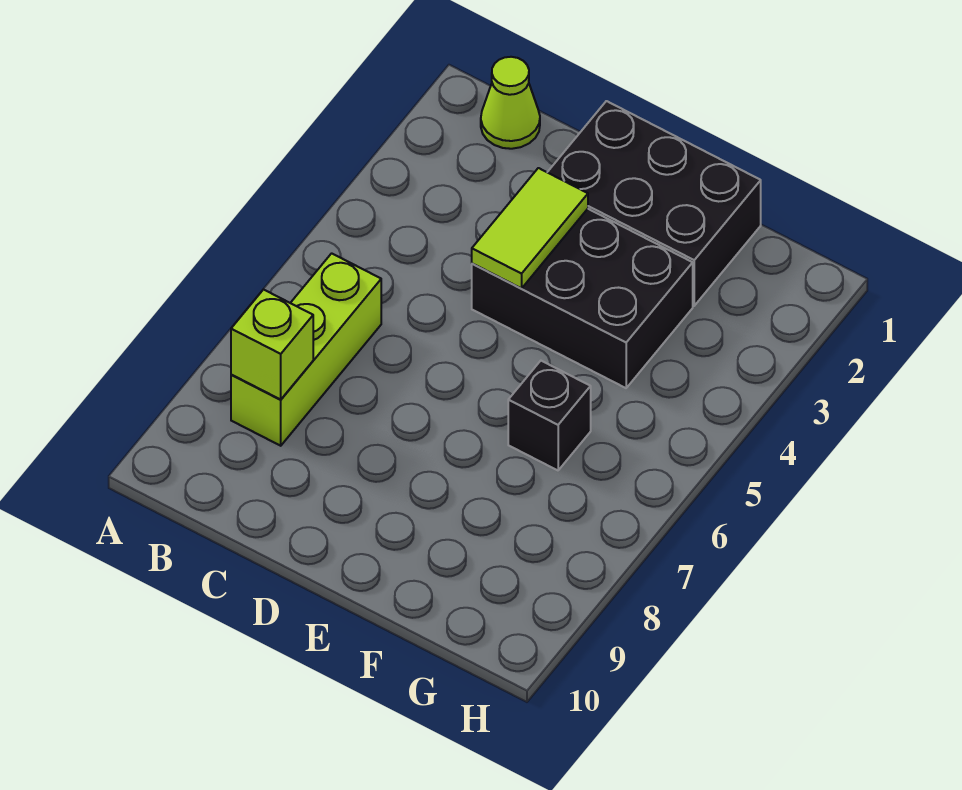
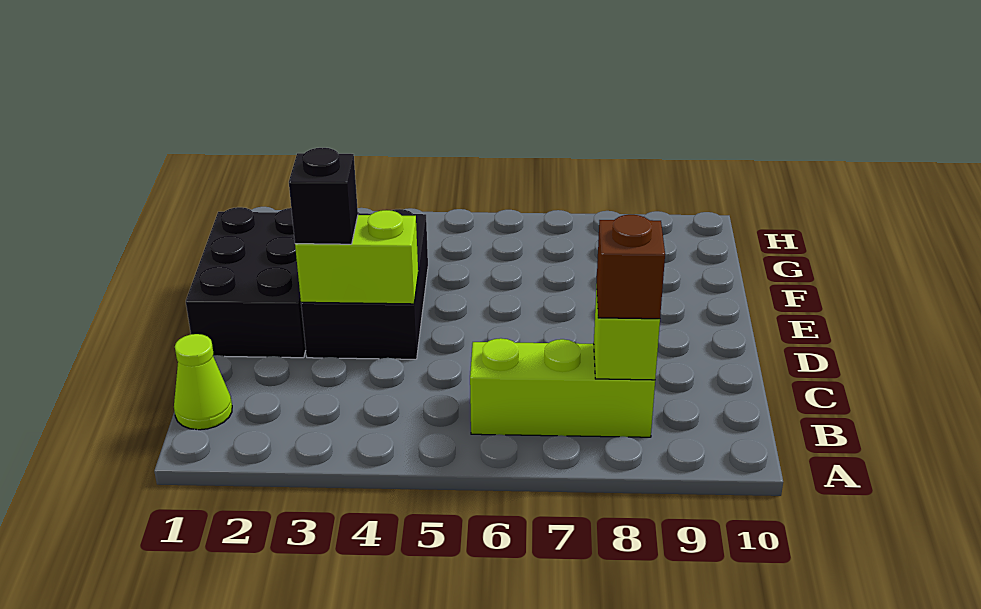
none -> brown 1x1 brick [597,215,665,319]
lime 1x2 tile [472,168,588,288] -> lime 1x2 brick [295,210,418,304]
black 1x1 brick [508,361,591,470] -> black 1x1 brick moved to [289,148,358,244]

